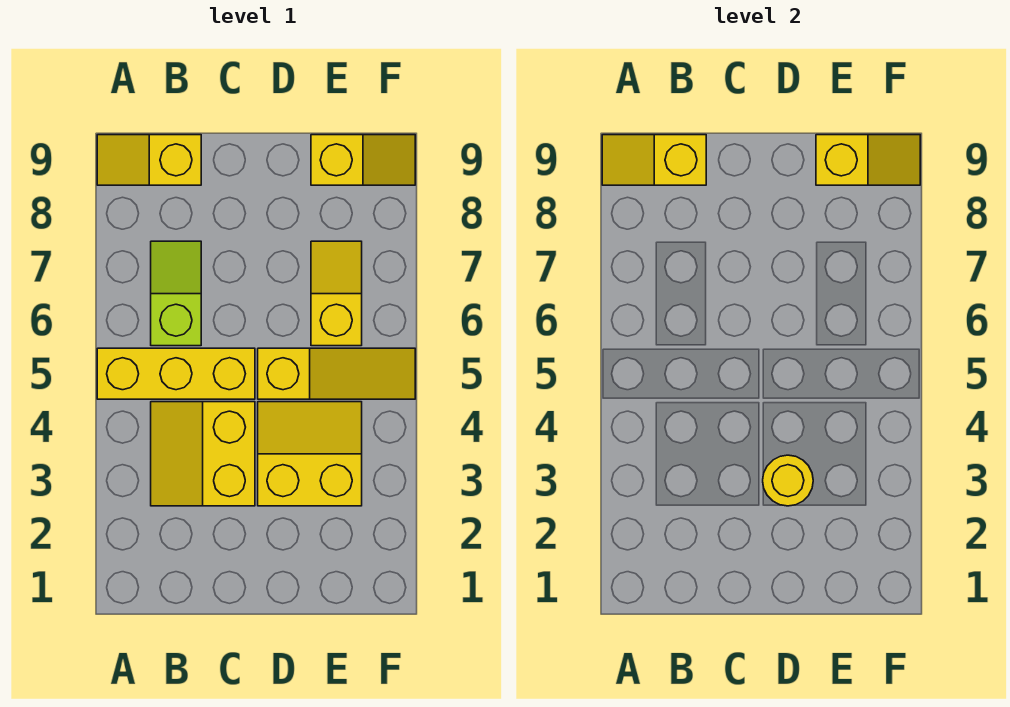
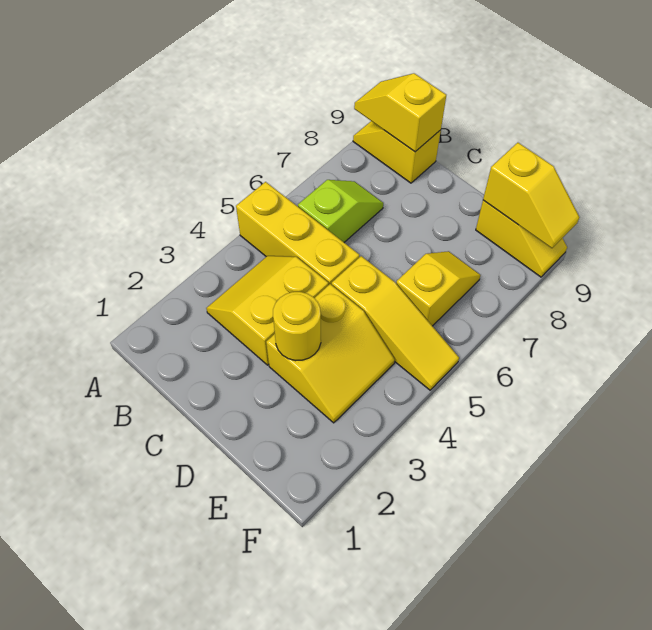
yellow 2x2 slope [258,402,362,506] -> yellow 2x2 slope turned to [266,284,395,423]

